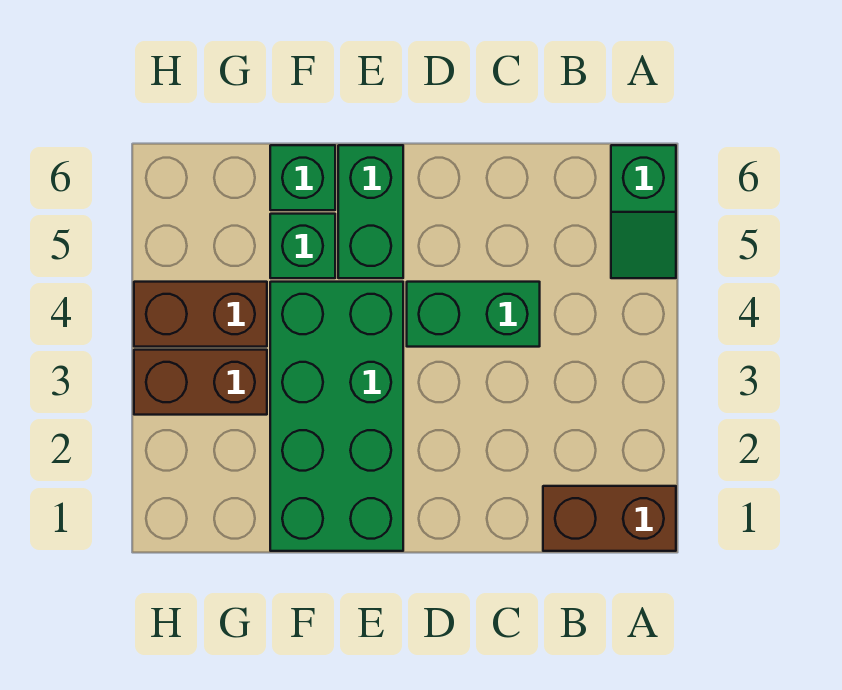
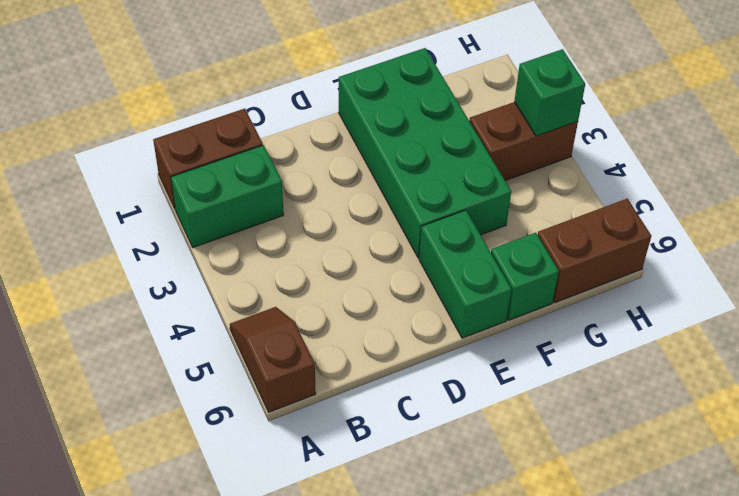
green 1x2 slope [611,145,676,278] -> brown 1x2 slope [230,307,316,412]
green 1x2 brick [407,282,540,347] -> green 1x2 brick moved to [171,145,284,247]
green 1x1 brick [270,214,335,278] -> green 1x1 brick moved to [514,49,585,136]
brown 1x2 brick [134,282,267,347] -> brown 1x2 brick moved to [538,199,651,302]

